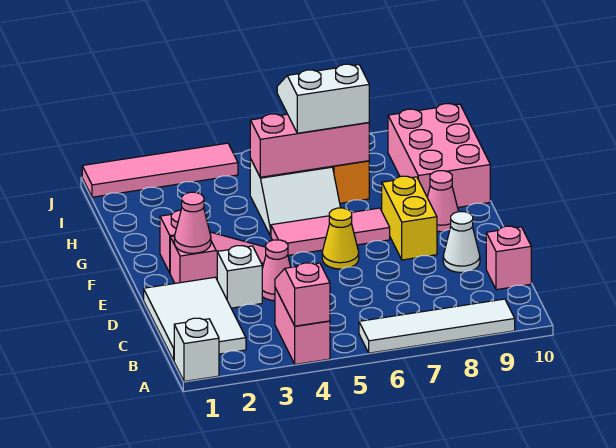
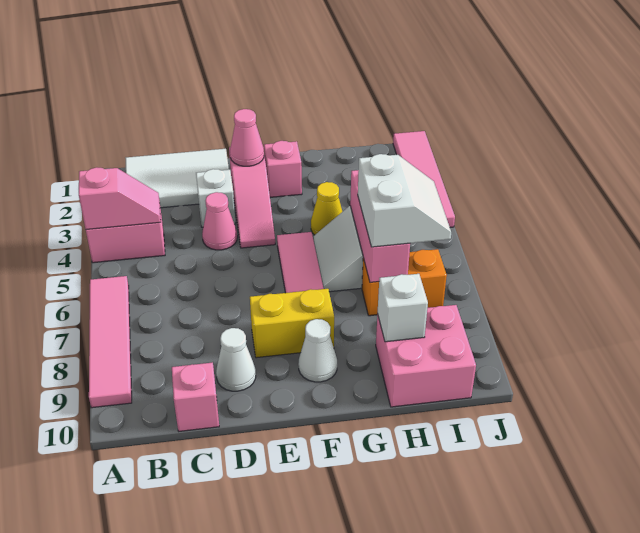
white 1x1 brick [174,318,219,381] -> white 1x1 brick moved to [378,274,428,342]
white 1x4 tile [359,299,515,353] -> pink 1x4 tile [89,276,132,408]
yellow 1x1 cone [322,208,359,269] -> yellow 1x1 cone moved to [311,182,342,235]
pink 1x1 cone [427,171,459,232] -> white 1x1 cone [298,319,337,382]
pink 2x3 brick [388,104,490,207] -> pink 2x2 brick [376,305,476,407]

